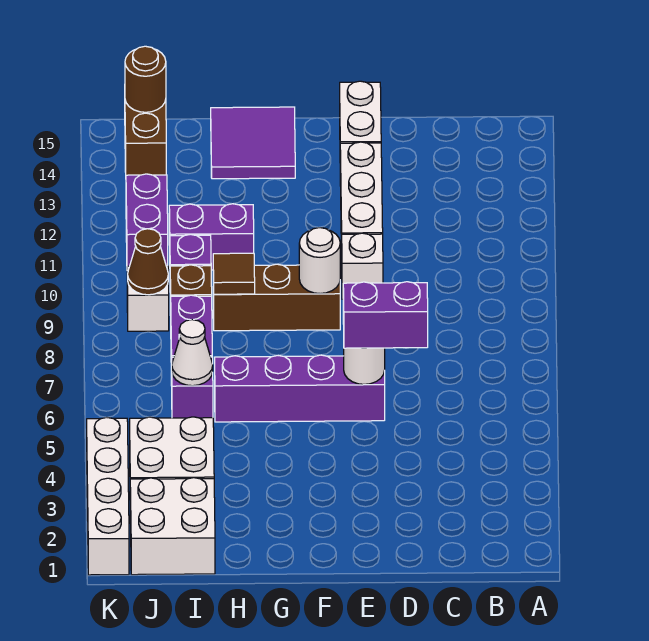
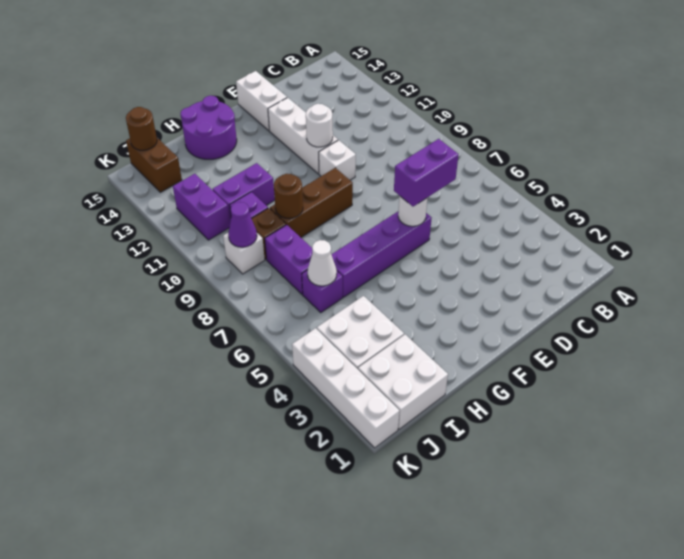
white 1x1 round brick [299,228,340,294] -> white 1x1 round brick moved to [306,104,333,147]
purple 2x2 tile [211,107,295,179] -> purple 2x2 round brick [181,96,237,159]
brown 1x1 tile [213,253,255,294] -> brown 1x1 round brick [274,174,303,219]
brown 1x1 cone [127,229,168,295] -> purple 1x1 cone [228,202,257,247]

